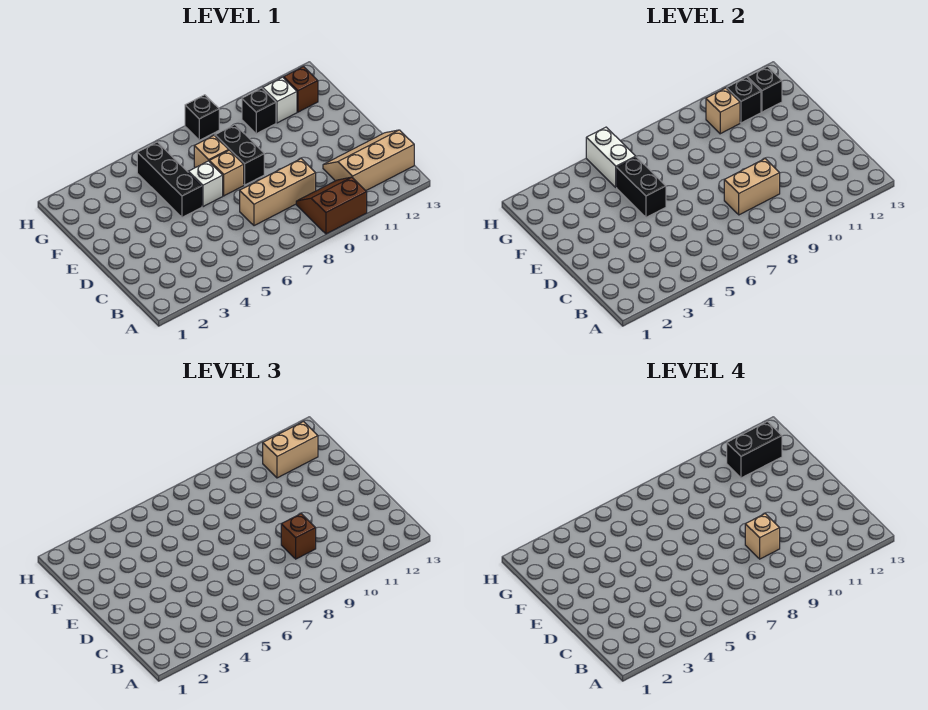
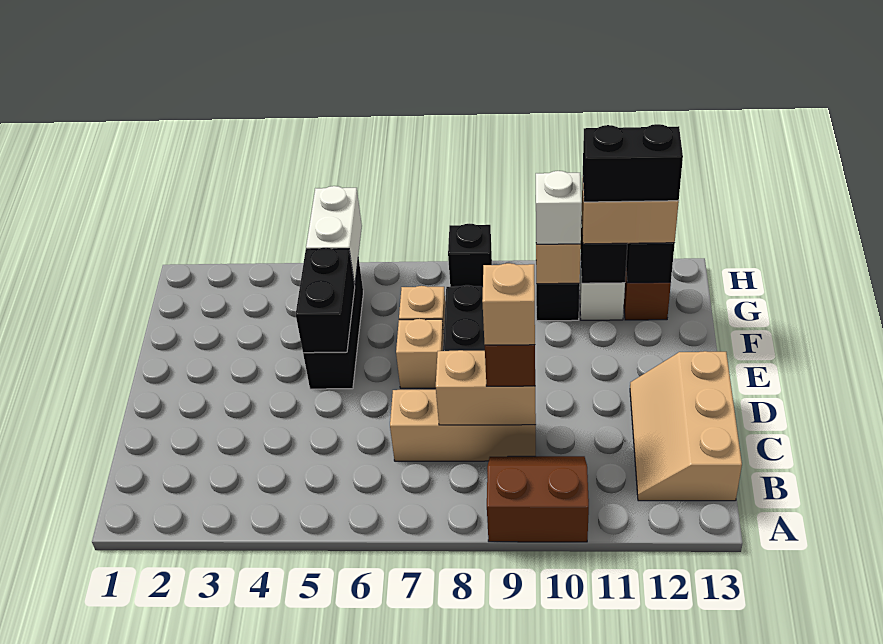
tan 2x3 slope [323,130,414,191] -> tan 2x3 slope turned to [630,351,742,501]
white 1x1 brick [188,161,223,207] -> white 1x1 brick moved to [536,171,582,244]

